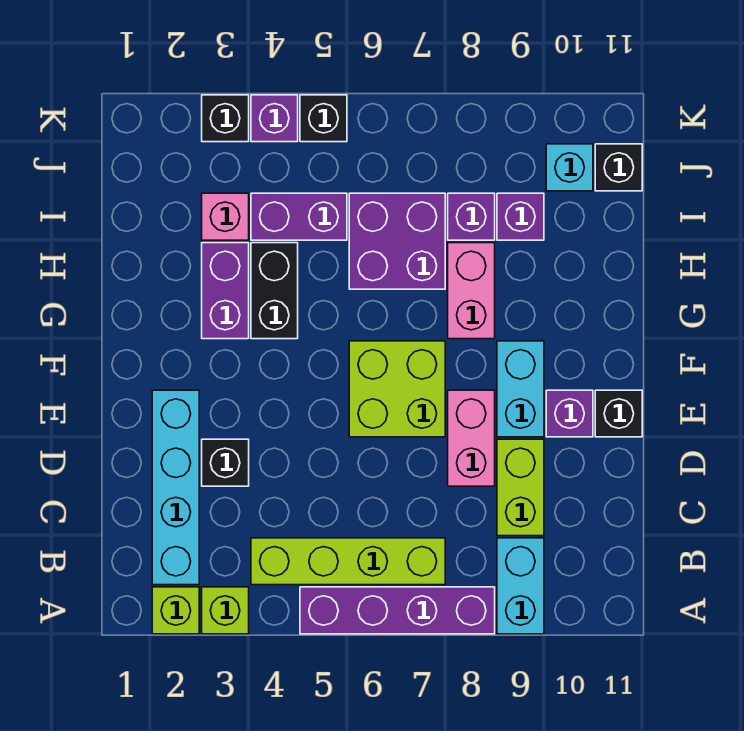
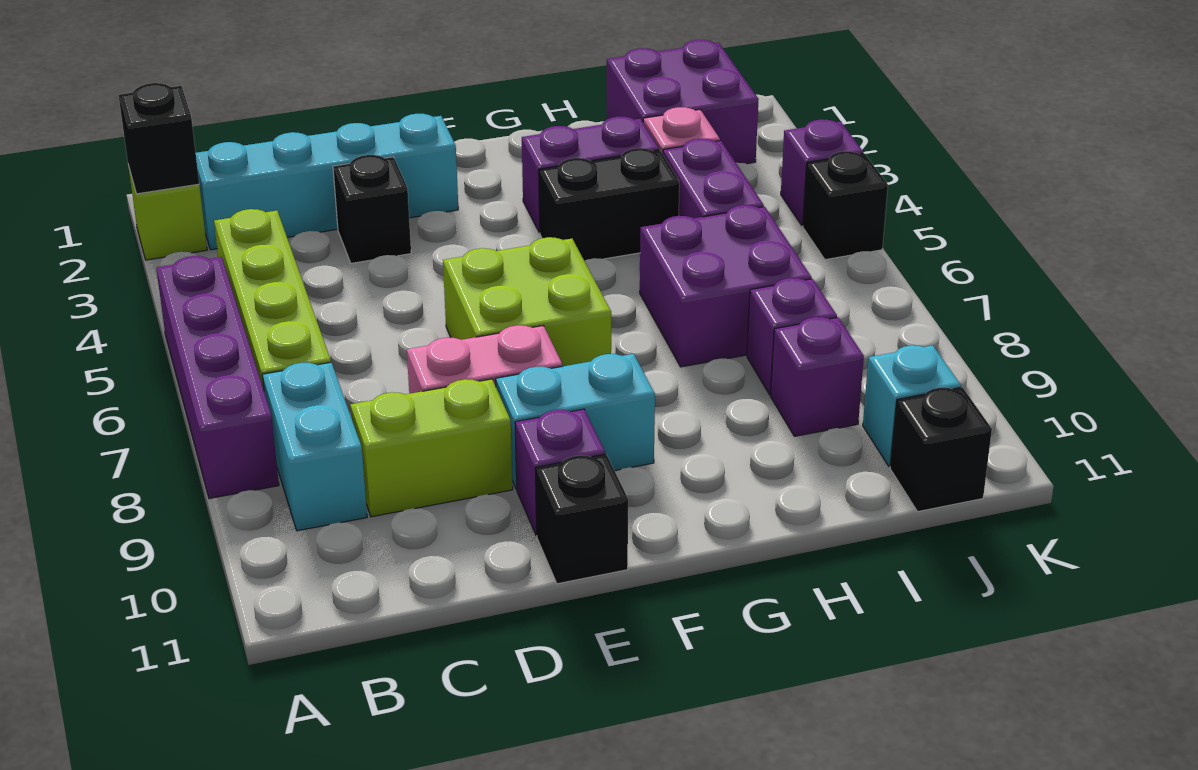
lime 1x1 brick [202,587,249,634] -> none
cyan 1x2 brick [497,538,544,634] -> cyan 1x2 brick turned to [263,362,367,531]
pink 1x2 brick [448,243,495,339] -> none
none -> purple 2x2 brick [607,40,759,164]
black 1x1 brick [202,95,249,142] -> black 1x1 brick moved to [119,83,199,194]

